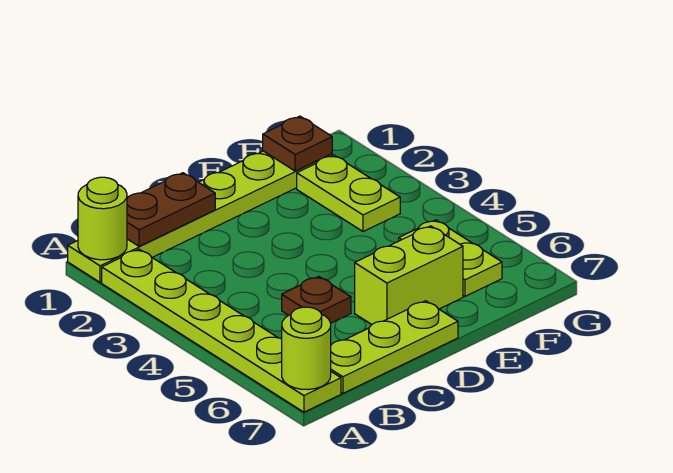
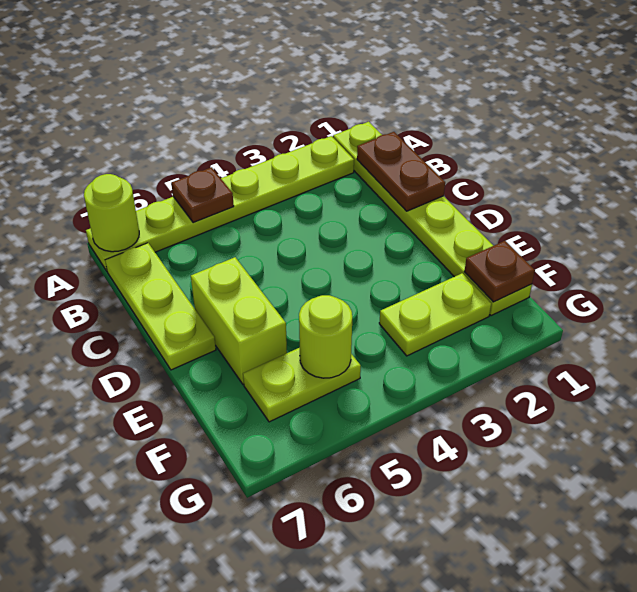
lime 1x1 round brick [78,177,127,260] -> lime 1x1 round brick moved to [299,295,352,378]
brown 1x1 plate [282,276,351,323] -> brown 1x1 plate moved to [171,167,234,223]

